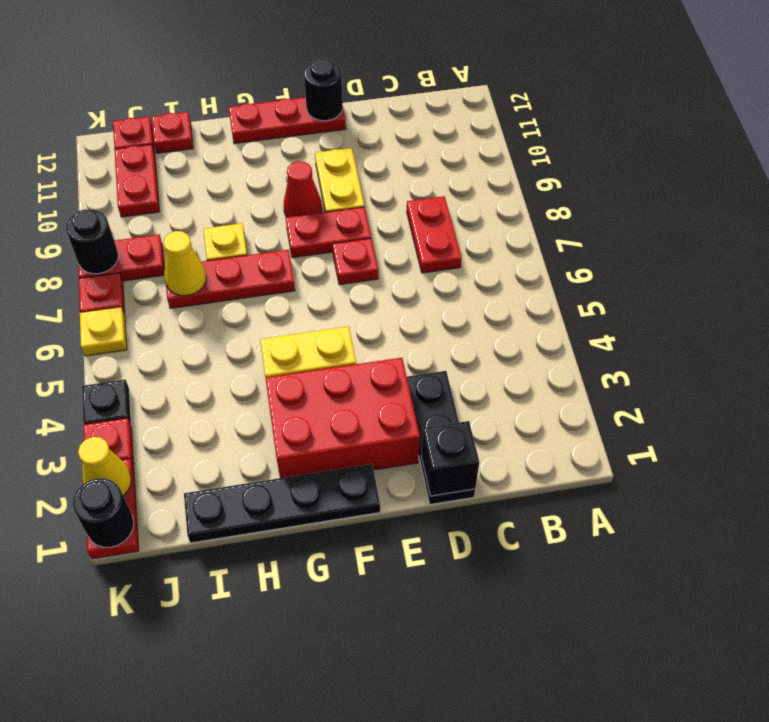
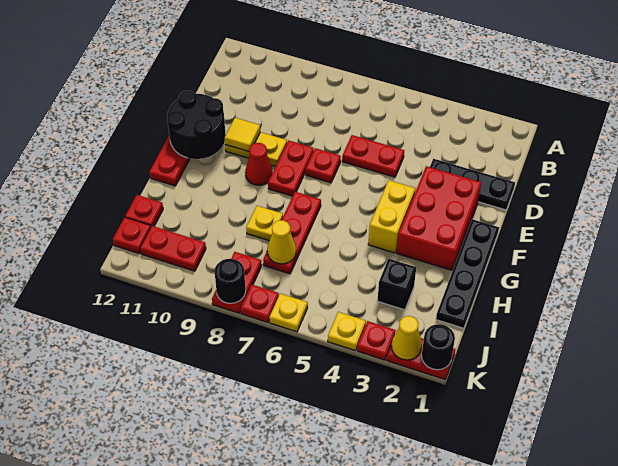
red 1x2 plate [407,196,461,273] -> red 1x2 plate moved to [342,135,404,177]
black 1x1 brick [421,421,479,496] -> black 1x1 brick moved to [377,259,416,310]
none -> yellow 1x1 tile [225,118,260,152]
black 1x1 round brick [304,58,343,121] -> black 2x2 round brick [167,91,226,159]
black 1x1 plate [82,380,131,425] -> yellow 1x1 plate [328,312,366,351]

